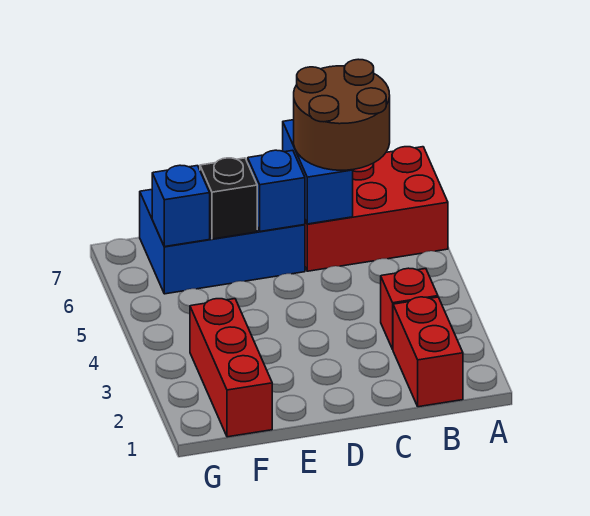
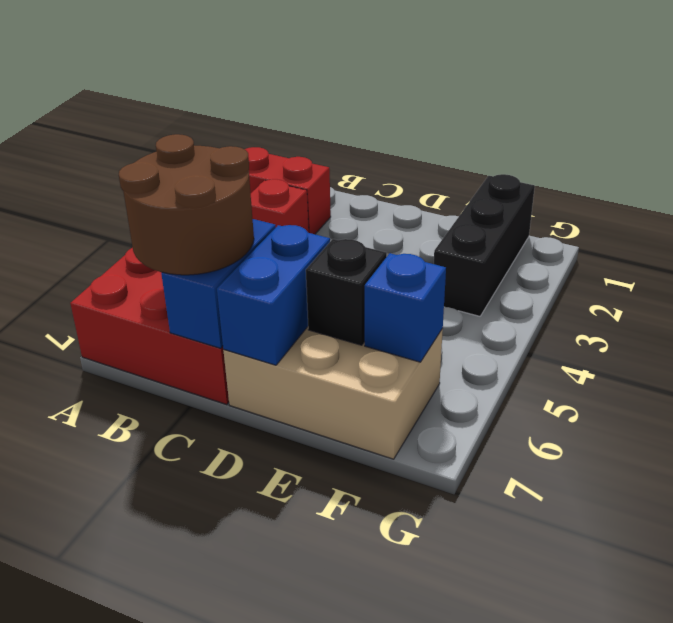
red 1x2 brick [393,297,463,407] -> red 1x2 brick turned to [245,147,331,234]
blue 2x3 brick [140,189,305,294] -> tan 2x3 brick [223,327,443,459]
blue 1x1 brick [248,150,305,231] -> blue 1x2 brick [217,225,330,365]
red 1x3 brick [190,299,272,437] -> black 1x3 brick [434,174,535,316]

